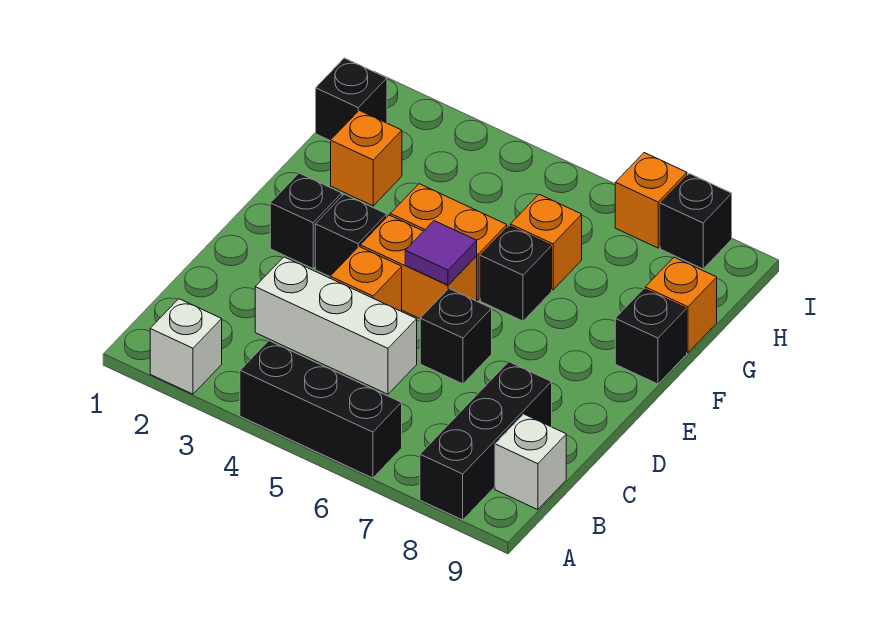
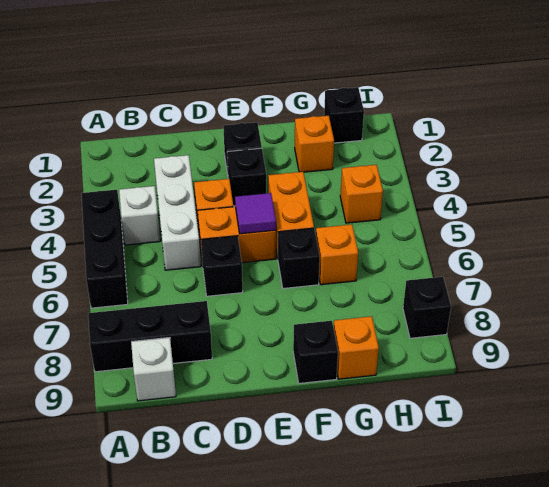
white 1x1 brick [150,299,222,394] -> white 1x1 brick moved to [119,186,160,245]
orange 1x2 brick [360,215,477,318] -> orange 1x2 brick turned to [198,206,276,264]
orange 1x1 brick [615,153,687,248] -> orange 1x1 brick moved to [340,165,383,223]

